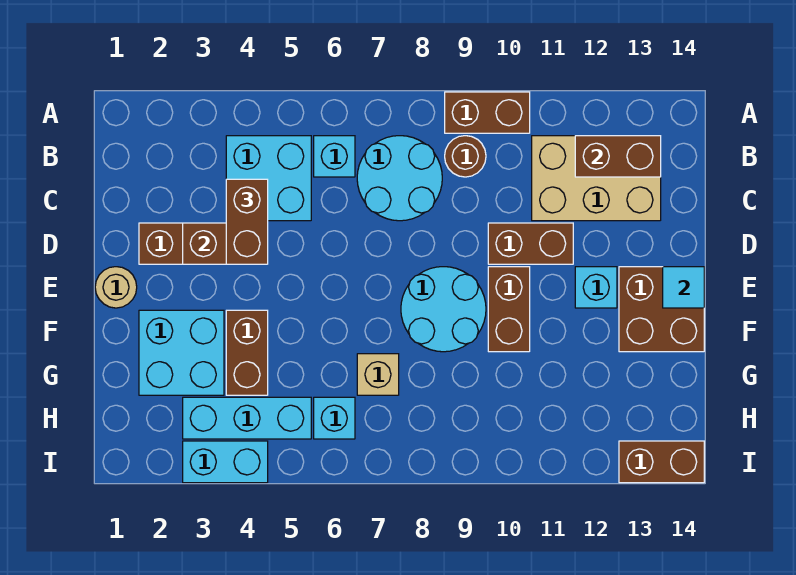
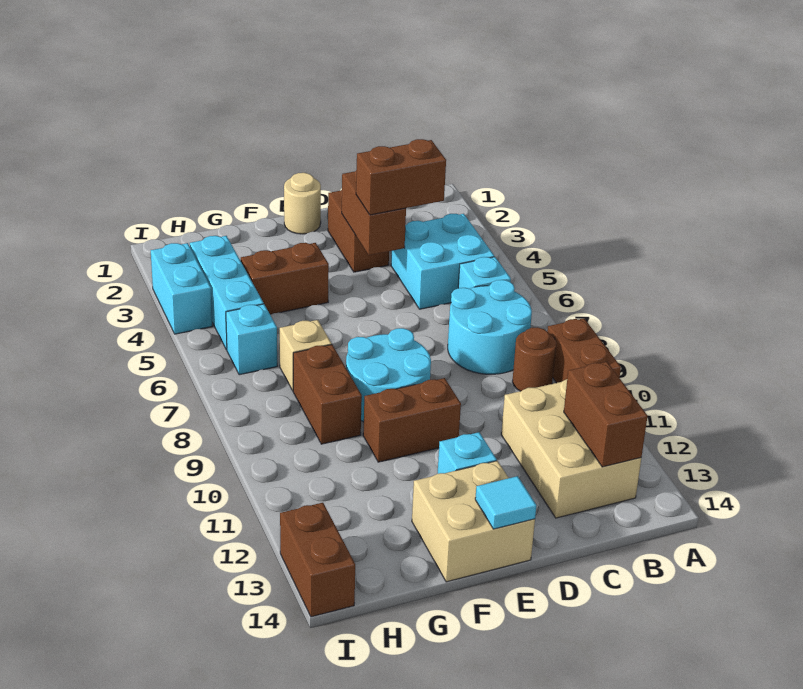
brown 1x2 brick [488,223,573,264] -> brown 1x2 brick moved to [293,345,362,444]
brown 2x2 brick [619,267,704,352] -> tan 2x2 brick [412,461,535,582]
cyan 2x2 brick [139,310,224,395] -> none

